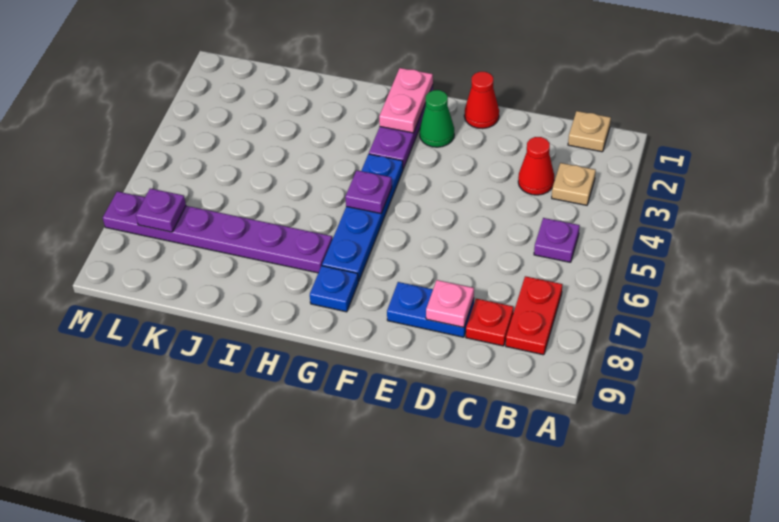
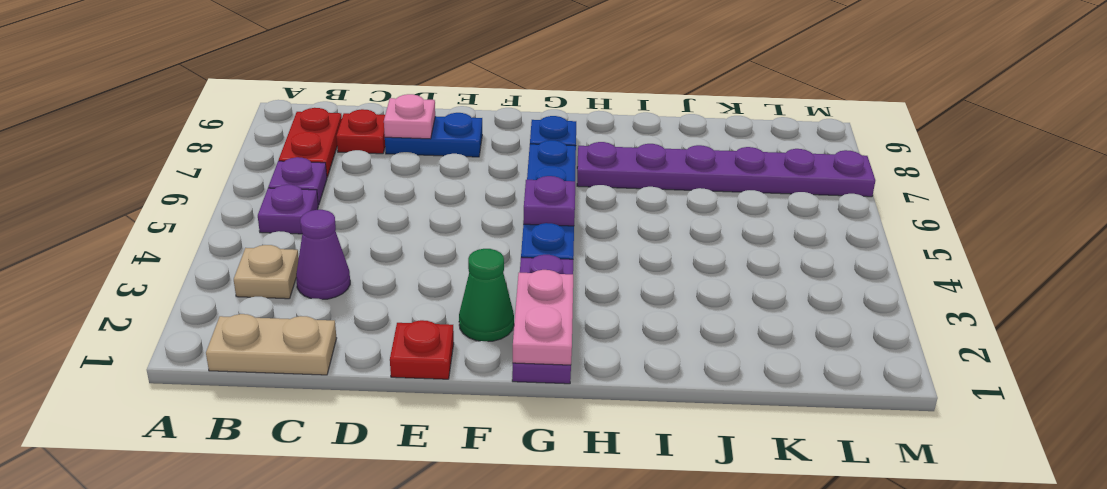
tan 1x1 plate [568,111,611,152] -> tan 1x2 plate [206,314,337,375]
red 1x1 cone [518,137,554,195] -> purple 1x1 cone [296,210,350,300]
red 1x1 cone [464,72,499,129] -> red 1x1 plate [390,320,454,379]
purple 1x1 plate [136,189,186,232] -> purple 1x1 plate moved to [268,157,327,205]

